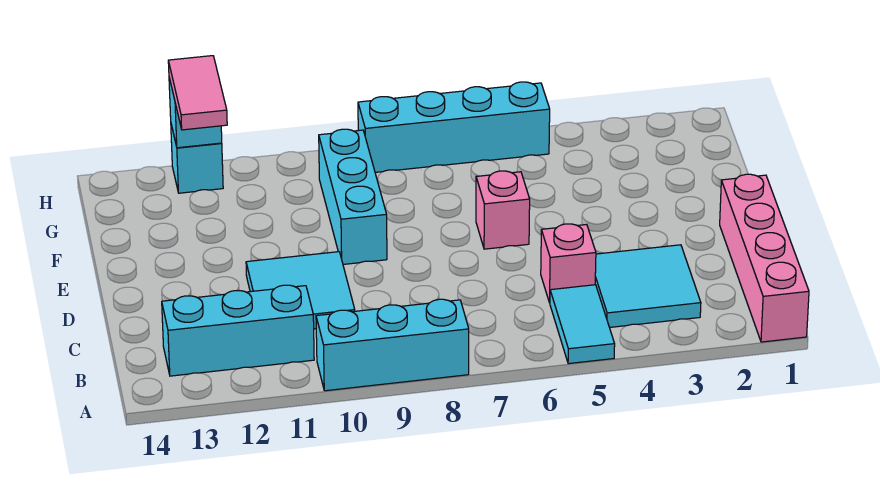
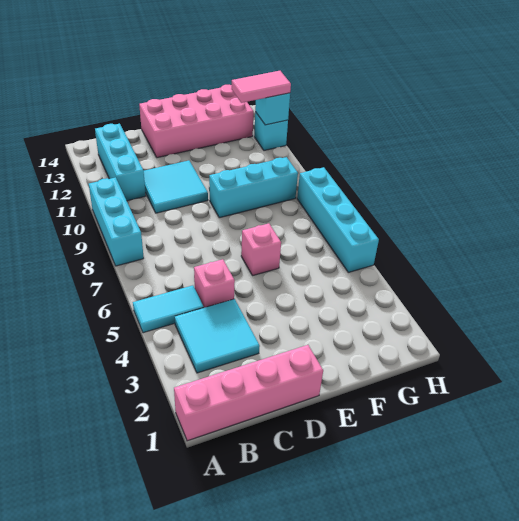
none -> pink 2x4 brick [139,85,254,158]

